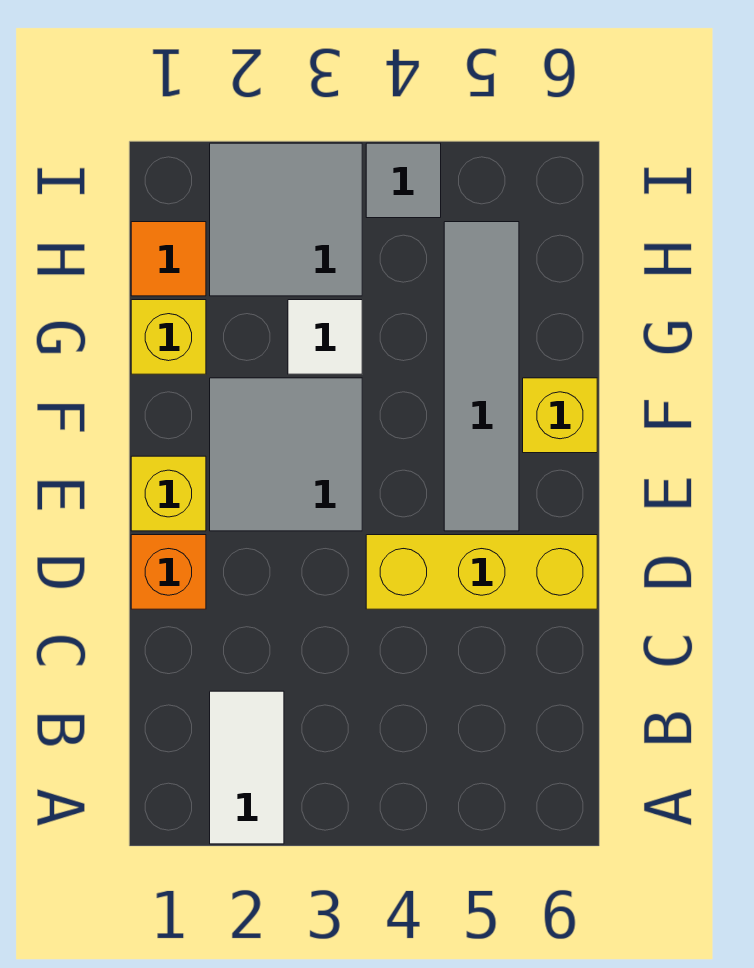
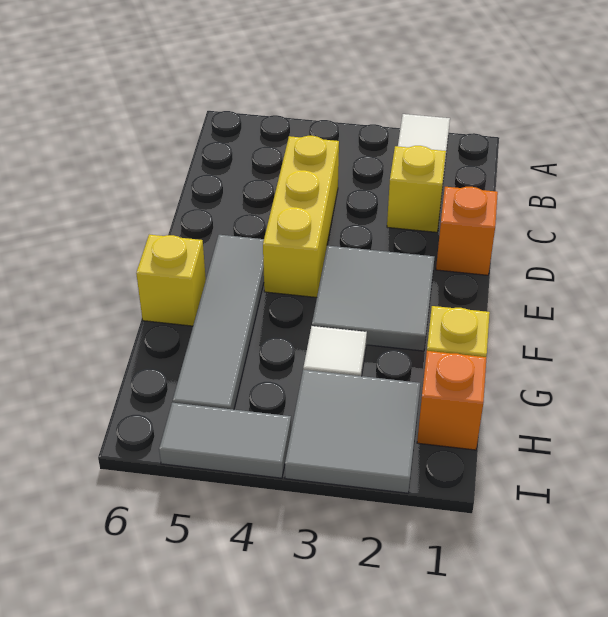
yellow 1x3 brick [366,535,597,609] -> yellow 1x3 brick turned to [263,136,339,297]
yellow 1x1 brick [131,456,206,531] -> yellow 1x1 brick moved to [387,146,446,232]
orange 1x1 tile [131,222,206,296] -> orange 1x1 brick [417,351,487,450]
grey 1x1 tile [366,143,441,218] -> grey 1x2 tile [159,403,291,478]

